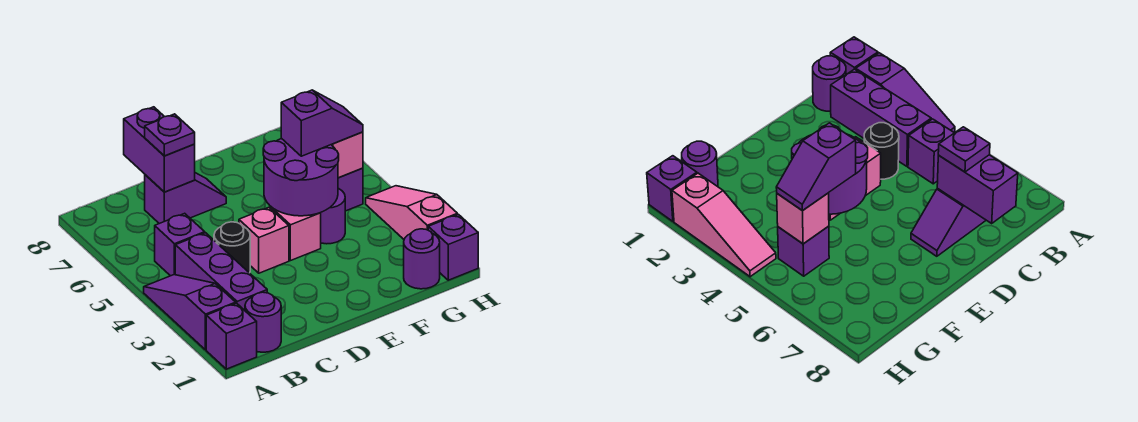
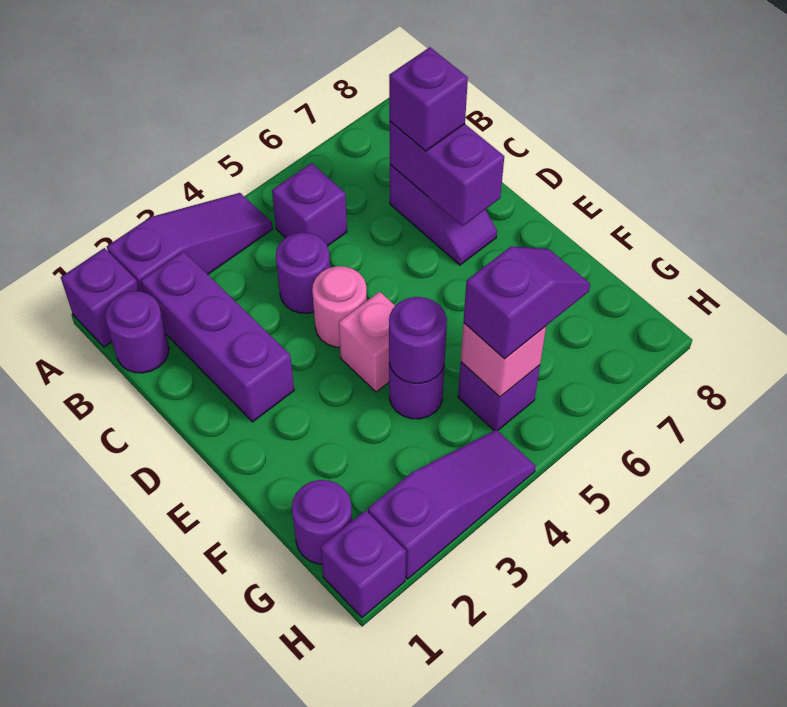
purple 1x3 brick [175,233,267,310] -> purple 1x3 brick turned to [141,251,294,422]
black 1x1 round brick [214,222,250,273] -> purple 1x1 round brick [276,233,330,313]
purple 1x2 brick [124,107,195,192] -> purple 1x2 brick turned to [389,121,504,226]
purple 1x1 plate [145,114,195,156] -> purple 1x1 brick [389,47,468,151]
pink 1x1 brick [239,207,289,273] -> pink 1x1 round brick [312,266,367,347]
purple 2x2 round brick [263,139,339,216] -> purple 1x1 round brick [389,297,447,383]
purple 1x2 slope [281,90,363,156] -> purple 1x2 slope turned to [464,246,590,359]
pink 1x3 slope [366,186,457,239] -> purple 1x3 slope [368,430,536,579]

